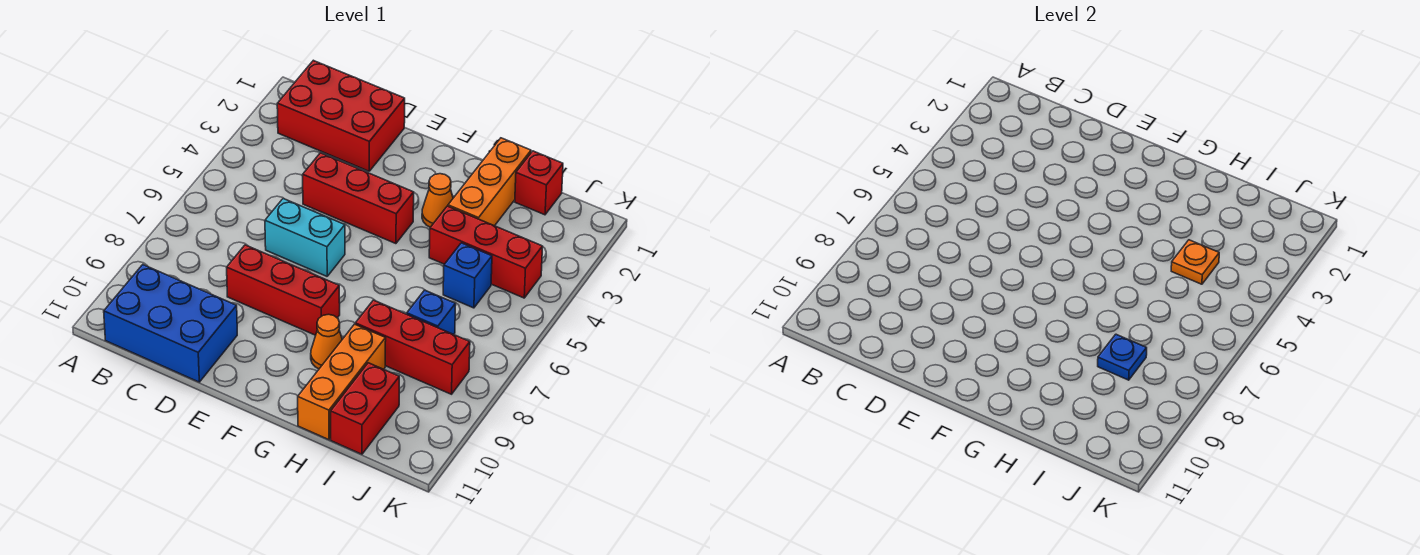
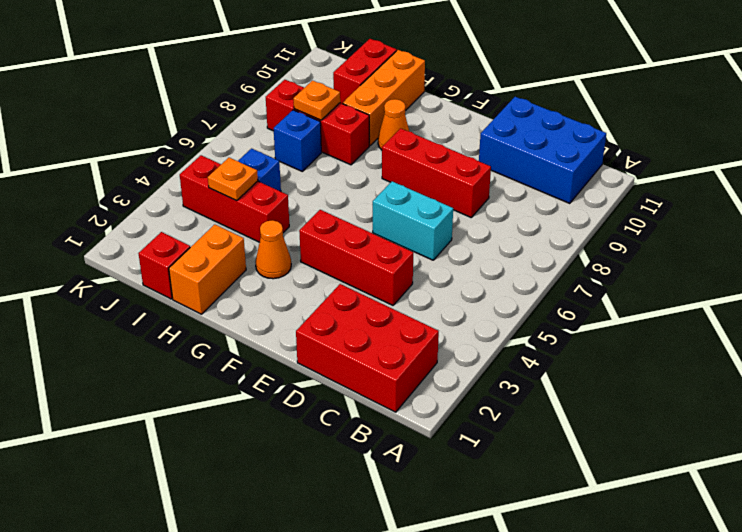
orange 1x3 brick [448,138,531,226] -> orange 1x2 brick [169,225,246,314]
blue 1x1 plate [1098,334,1147,380] -> orange 1x1 plate [293,81,340,120]

